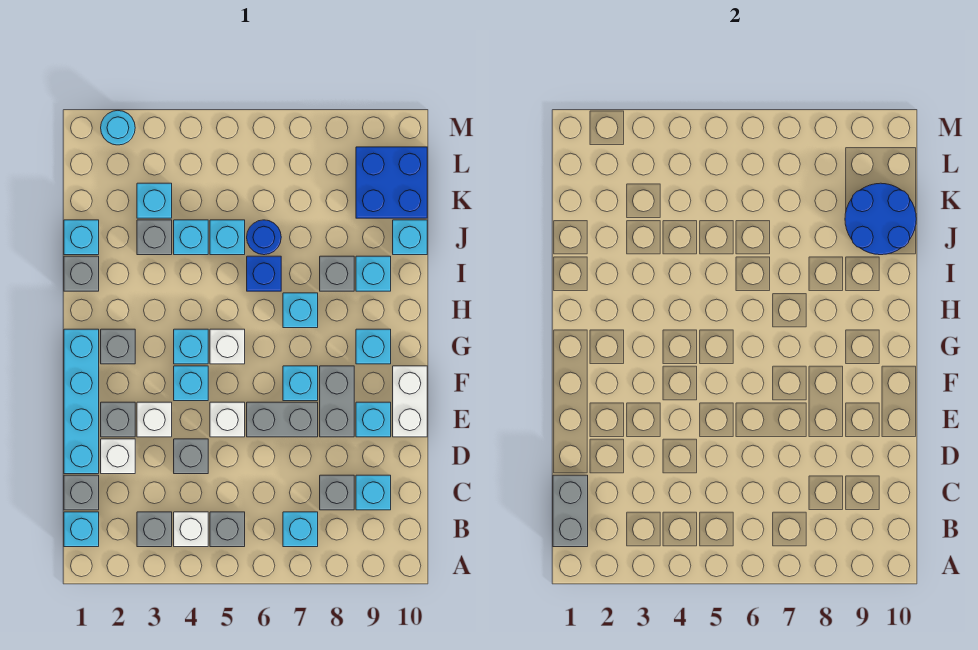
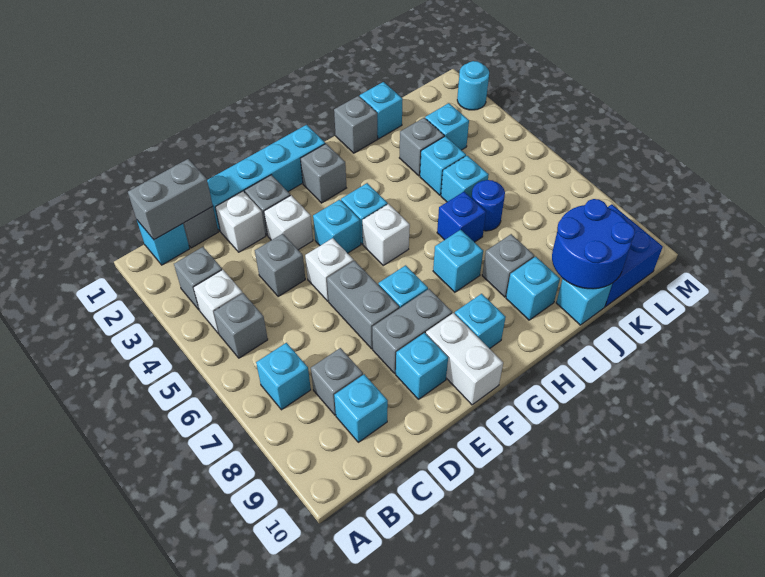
white 1x2 brick [393,366,427,437] -> white 1x2 brick turned to [426,313,503,405]

